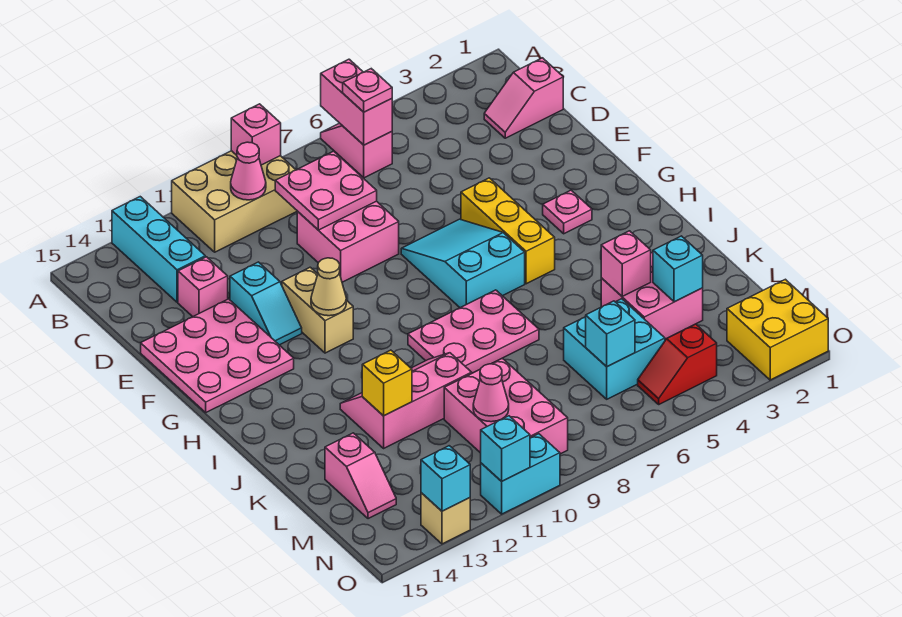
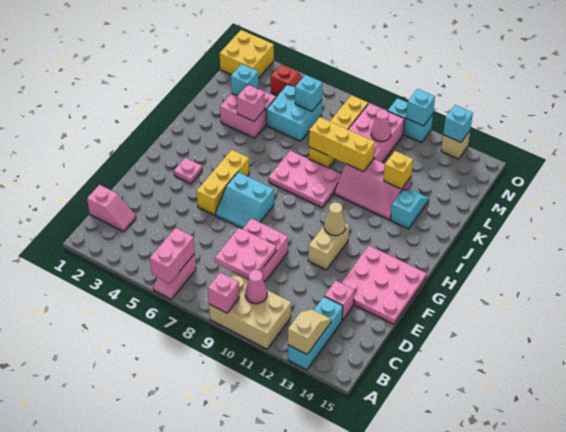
none -> tan 1x2 slope [288,309,331,354]
pink 1x1 plate [343,69,392,112] -> none
cyan 1x2 slope [230,262,302,345] -> cyan 1x2 slope moved to [390,190,429,229]
cyan 2x3 slope [401,219,525,308] -> cyan 2x2 slope [216,172,274,229]
none -> yellow 1x4 brick [309,95,368,168]
none -> yellow 1x3 brick [309,117,375,172]
pink 1x2 slope [325,433,396,519] -> none

